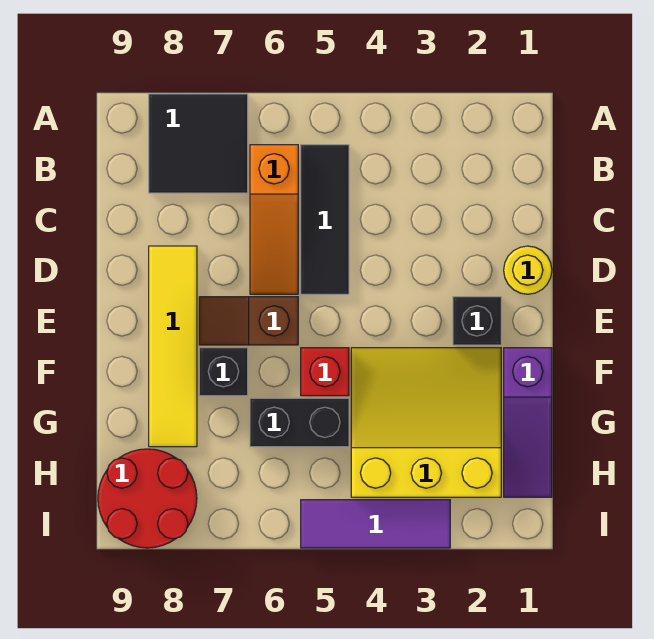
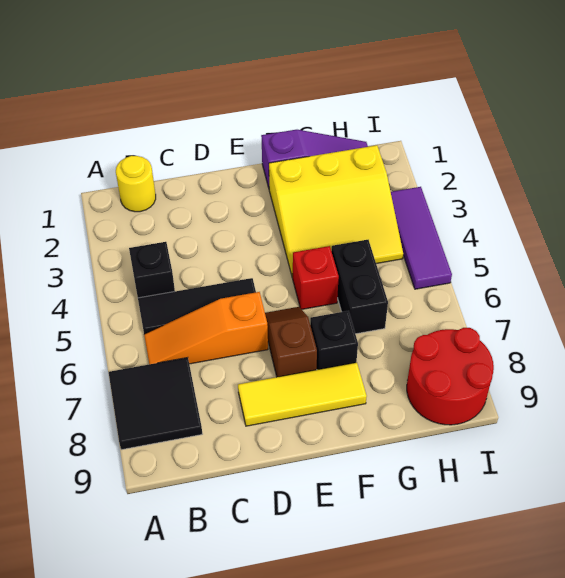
orange 1x3 slope [250,145,298,294] -> orange 1x3 slope turned to [144,292,268,364]
yellow 1x1 round brick [504,246,552,294] -> yellow 1x1 round brick moved to [116,156,156,212]
yellow 1x4 tile [149,246,197,447] -> yellow 1x3 tile [238,362,367,426]
black 1x1 brick [453,297,501,345] -> black 1x1 brick moved to [129,242,175,298]
brown 1x2 slope [199,297,298,345] -> brown 1x2 slope turned to [265,307,317,377]
yellow 3x3 slope [351,348,501,497] -> yellow 3x3 slope turned to [269,145,403,278]

